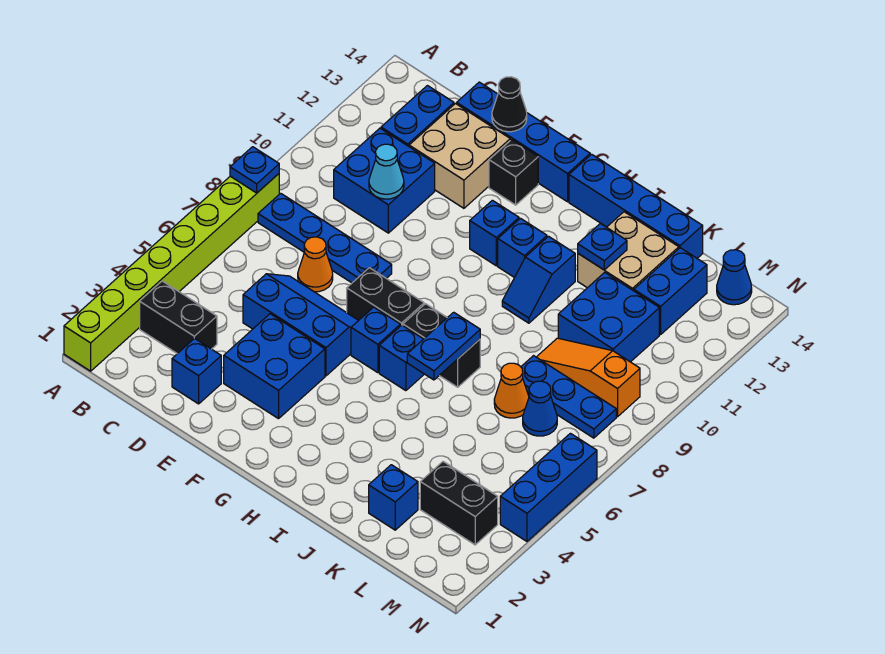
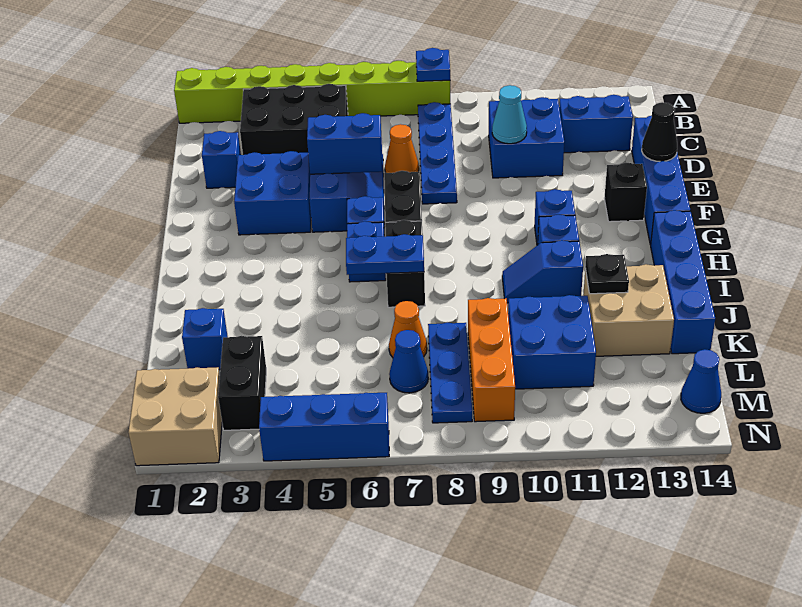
black 1x2 brick [140,281,217,354] -> black 2x3 brick [240,84,348,155]
tan 2x2 brick [409,104,510,208] -> tan 2x2 brick moved to [128,367,222,466]
blue 1x1 plate [578,224,627,270] -> black 1x1 plate [585,254,629,294]
orange 1x3 slope [537,338,640,417] -> orange 1x3 brick [468,298,515,422]
blue 1x2 brick [634,248,707,335] -> blue 1x2 brick moved to [307,113,382,174]

